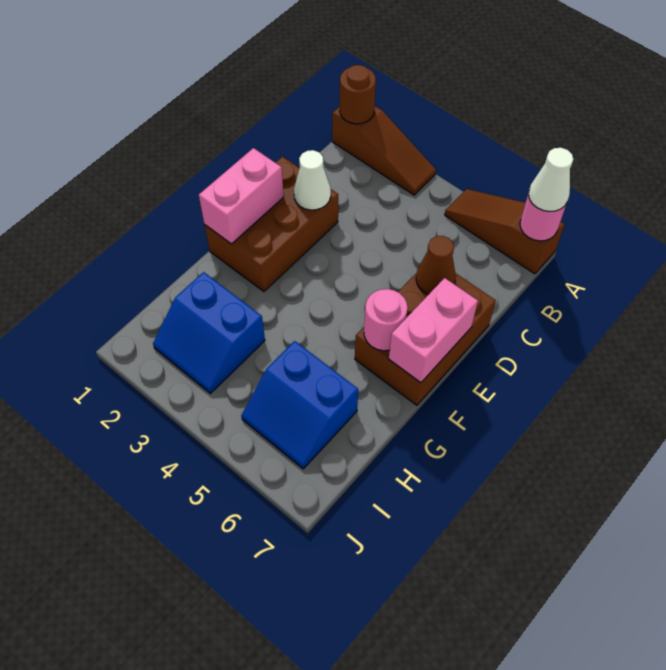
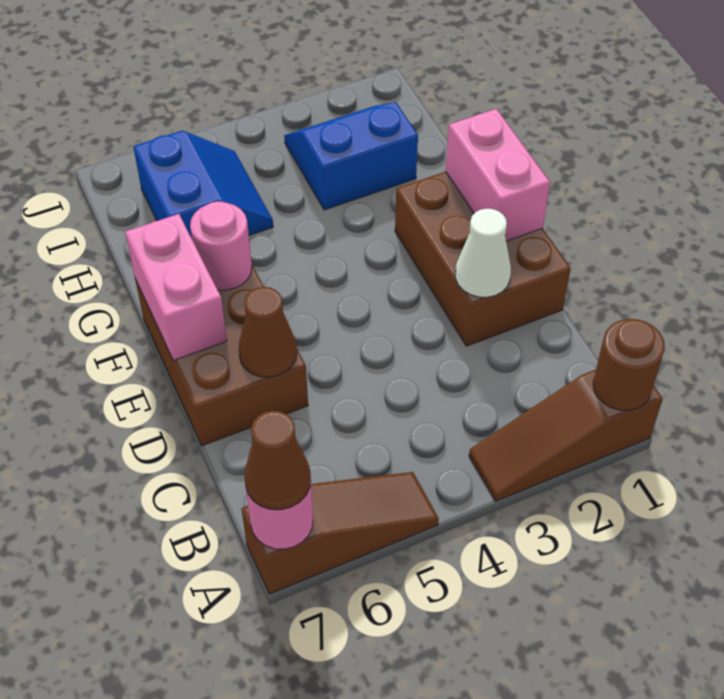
white 1x1 cone [529,148,573,212] -> brown 1x1 cone [244,411,311,510]
blue 2x2 slope [241,341,358,469] -> blue 2x2 slope turned to [133,131,273,238]

